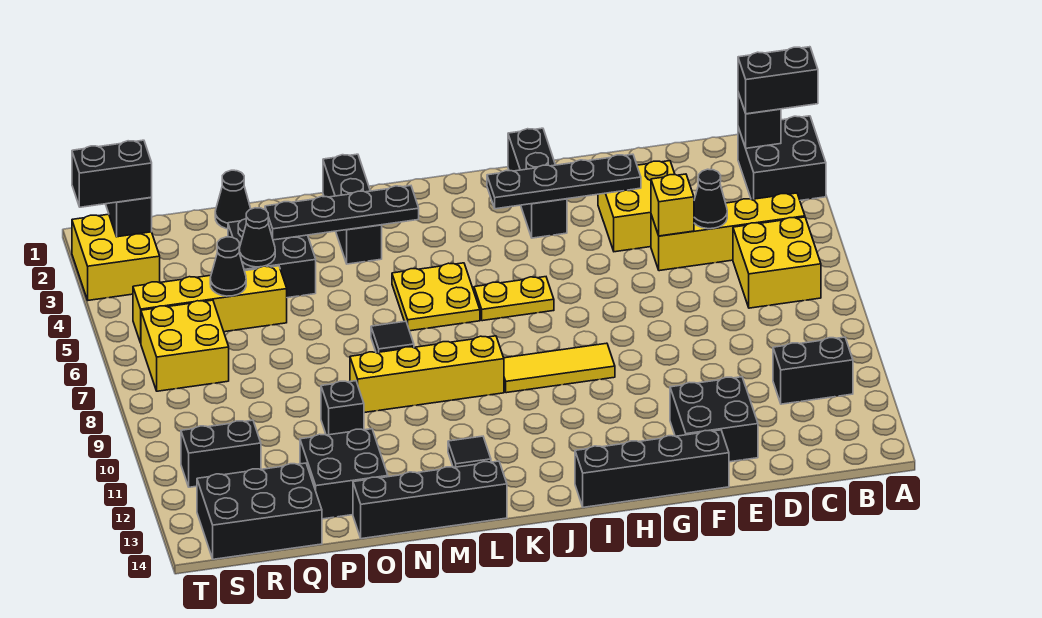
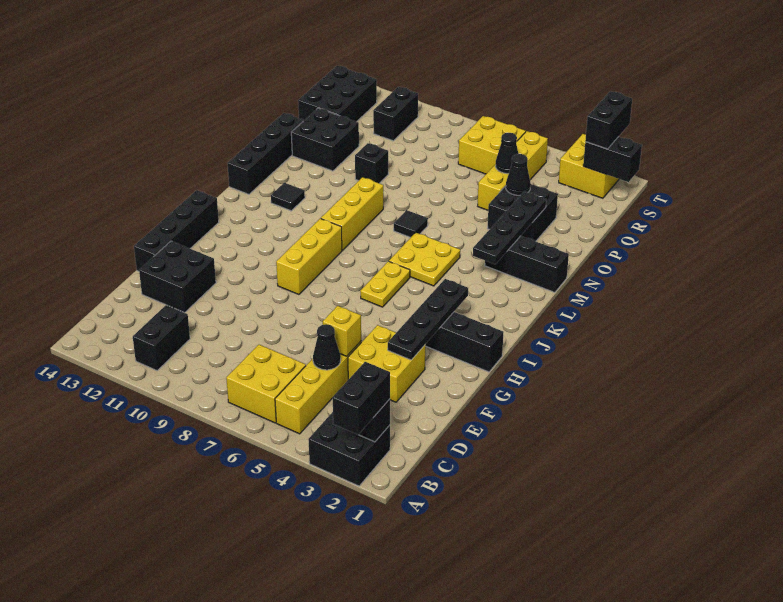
yellow 1x3 tile [504,343,615,393] -> yellow 1x3 brick [276,219,342,294]
yellow 1x4 brick [350,336,504,413] -> yellow 1x3 brick [321,177,383,250]
black 1x1 cone [215,170,251,229] -> none

